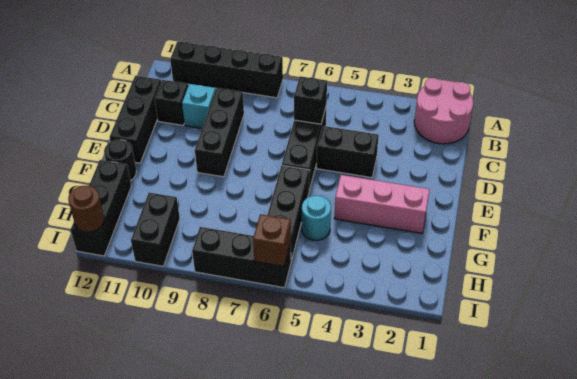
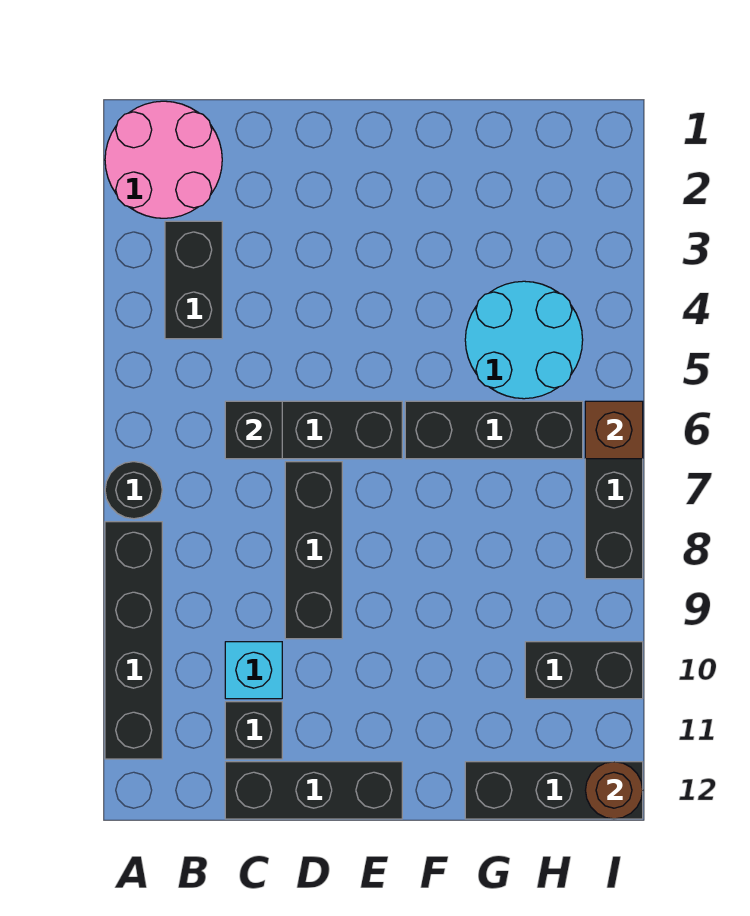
black 1x3 brick [195,88,244,177] -> black 1x3 brick turned to [285,462,342,639]
black 1x2 brick [317,126,379,178] -> black 1x2 brick moved to [165,221,222,339]
pink 1x3 brick [334,175,430,233] -> none
black 1x1 round brick [104,140,137,181] -> black 1x1 round brick moved to [105,462,162,519]
cyan 1x1 round brick [302,196,331,240] -> cyan 2x2 round brick [465,281,583,399]

